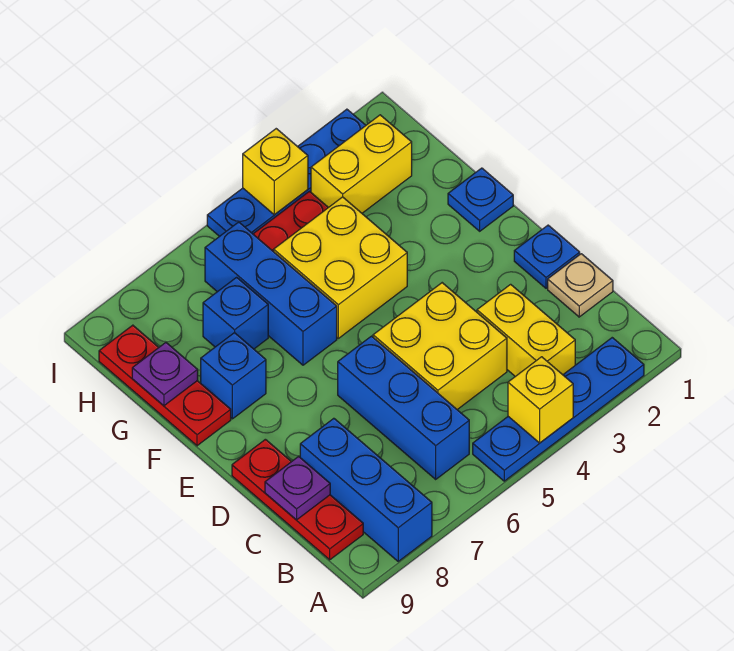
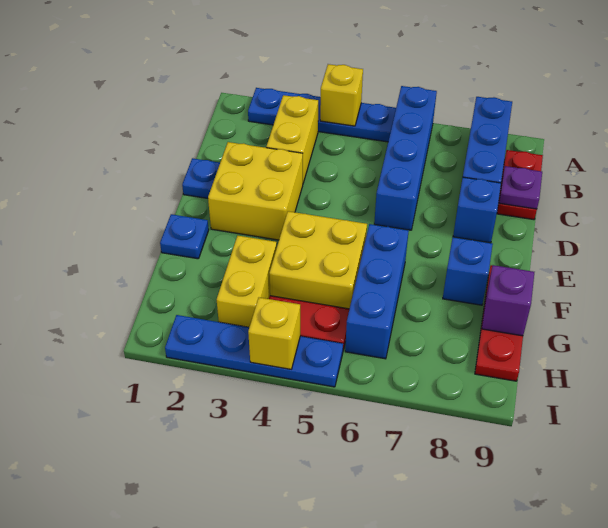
blue 1x3 brick [338,336,469,479] -> blue 1x4 brick [374,86,437,230]
red 1x3 plate [232,439,363,560] -> red 1x2 plate [497,150,543,220]
tan 1x1 plate [548,254,613,317] -> none
yellow 2x2 brick [373,283,507,410] -> yellow 2x2 brick moved to [208,142,303,240]
blue 1x1 brick [203,277,268,349] -> blue 1x1 brick moved to [453,177,501,243]
purple 1x1 plate [132,343,198,406] -> purple 1x1 brick [482,265,534,336]
yellow 1x2 brick [311,115,412,213] -> yellow 1x2 brick turned to [217,236,277,327]

